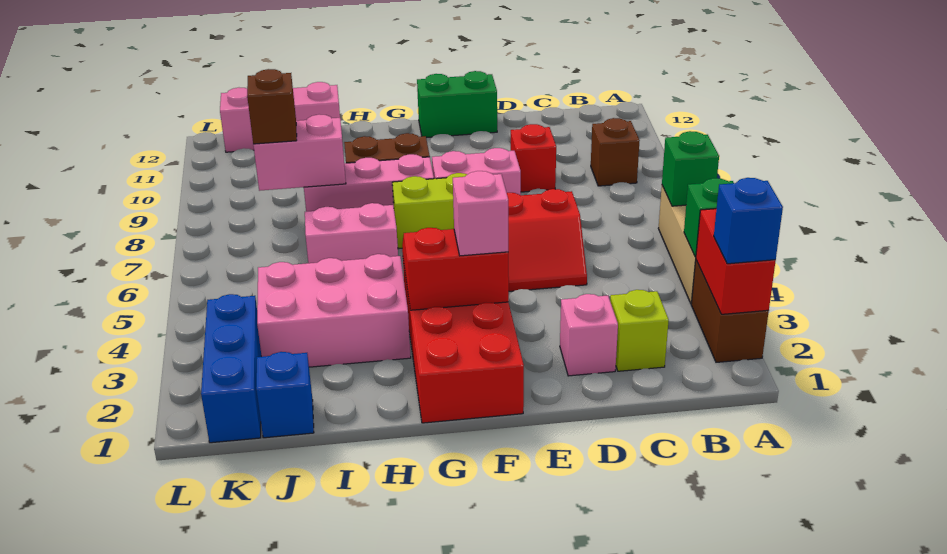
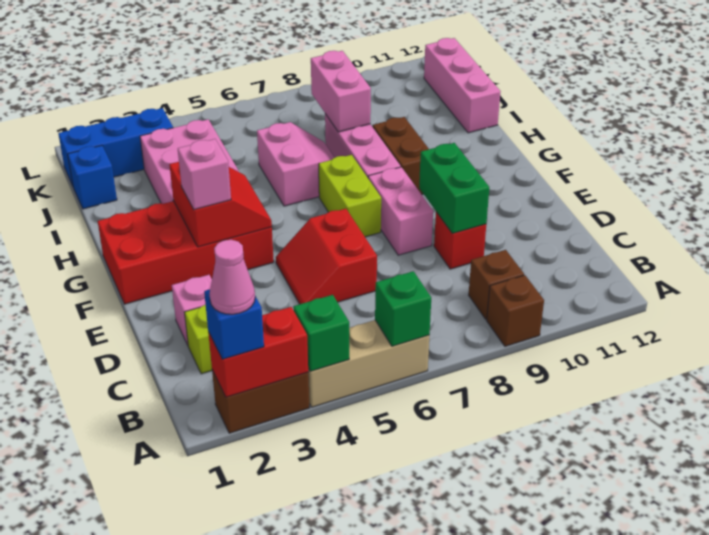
none -> pink 1x1 cone [210,240,255,314]
green 1x2 brick [417,71,497,138] -> green 1x2 brick moved to [419,143,489,234]
brown 1x1 brick [247,69,297,144] -> brown 1x1 brick moved to [487,275,544,346]

